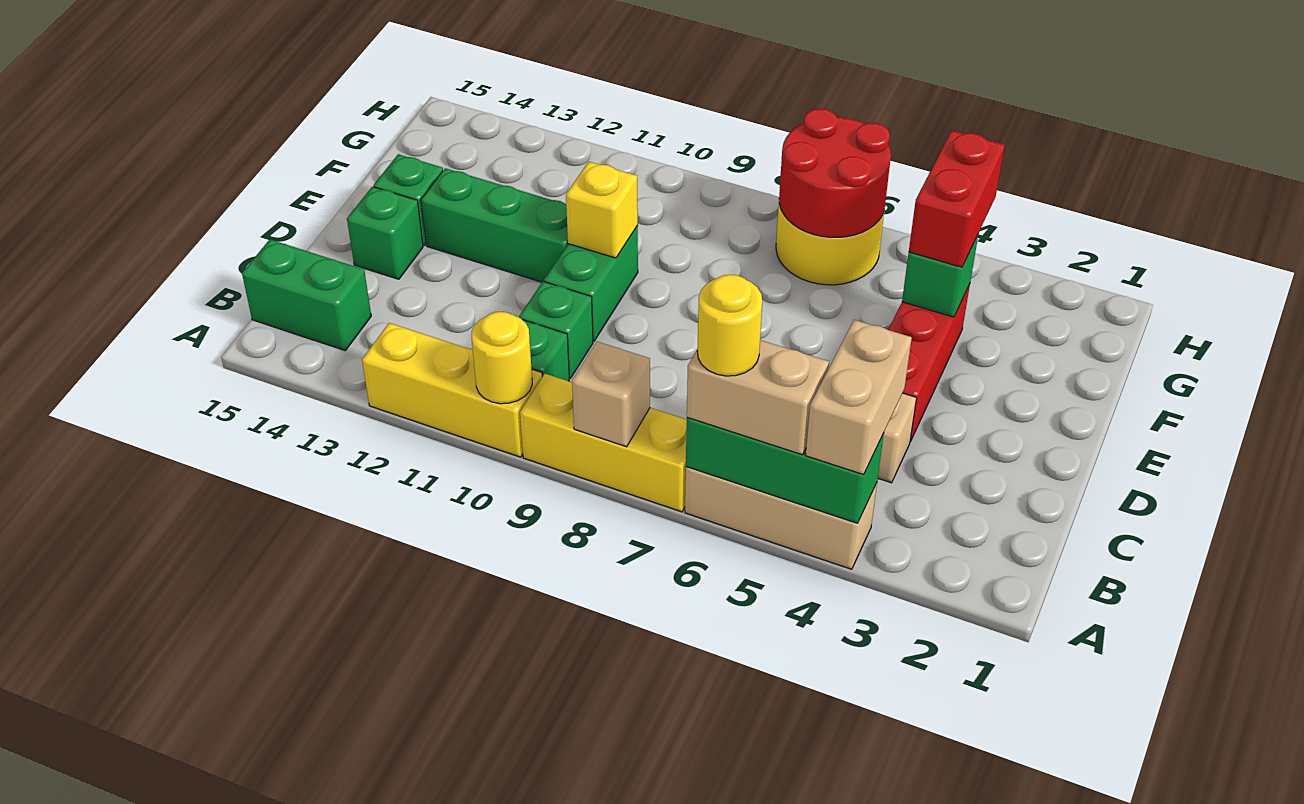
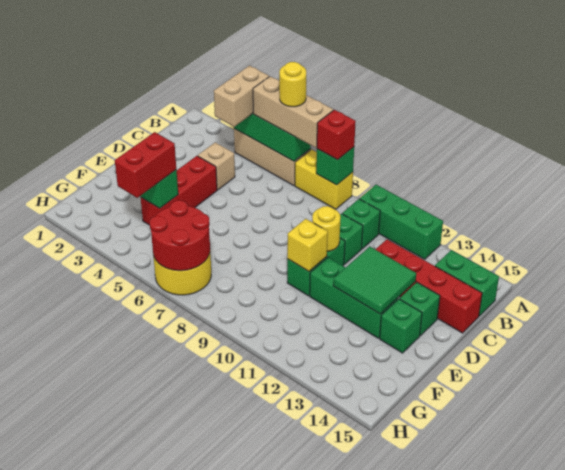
tan 1x2 brick [687,340,829,455] -> tan 1x3 brick [253,76,333,148]
yellow 1x3 brick [520,374,687,512] -> yellow 1x2 brick [295,150,353,209]
tan 1x1 brick [572,342,650,447] -> green 1x1 brick [316,147,354,185]
none -> red 1x1 brick [317,110,356,160]
yellow 1x3 brick [362,323,542,457] -> green 1x3 brick [360,185,443,259]
yellow 1x1 round brick [472,312,532,404] -> yellow 1x1 round brick moved to [312,206,340,251]
none -> red 1x4 brick [375,239,482,333]
none -> green 2x2 tile [333,247,416,314]

